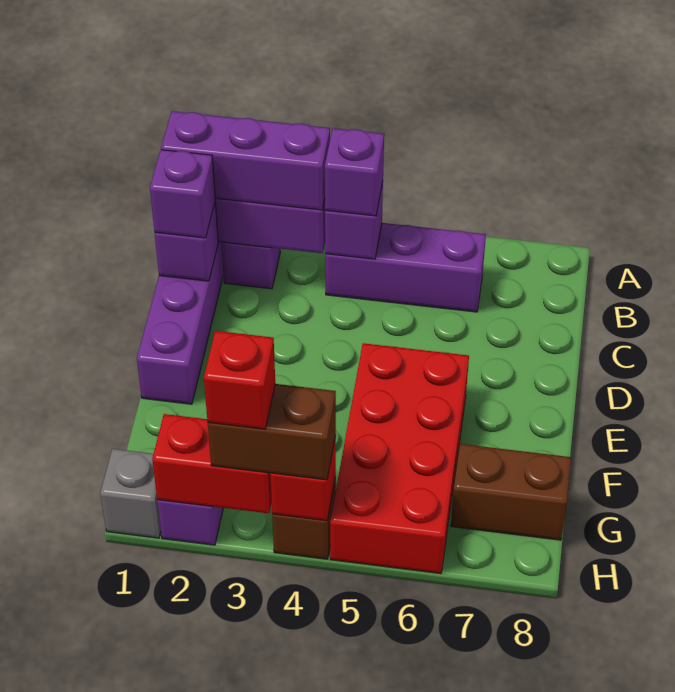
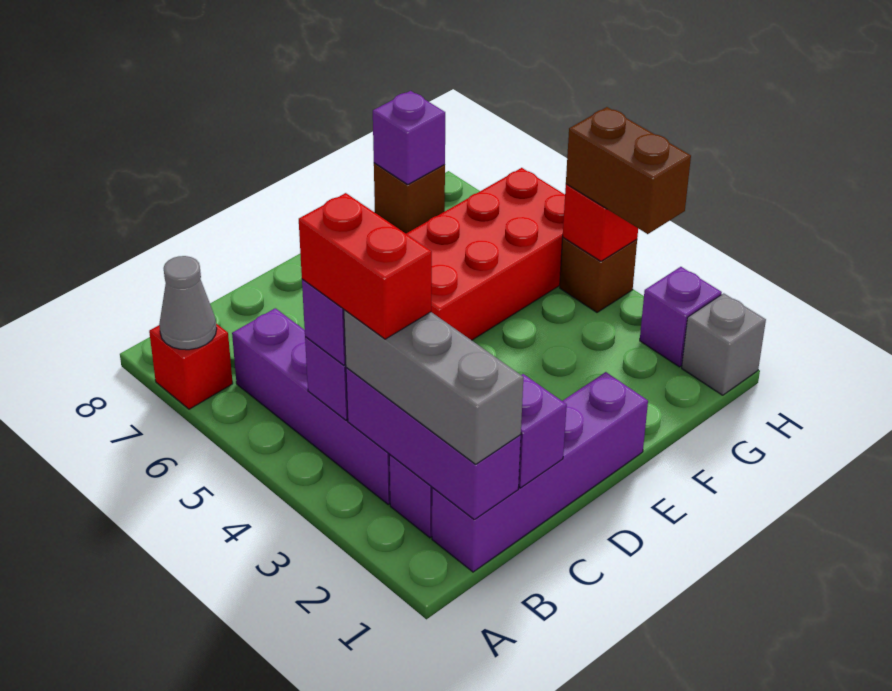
none -> grey 1x1 cone [159,256,217,350]
purple 1x3 brick [161,111,330,210] -> grey 1x3 brick [344,310,523,464]
purple 1x3 brick [325,223,486,312] -> purple 1x4 brick [232,308,390,504]
purple 1x1 brick [150,150,215,238] -> purple 1x1 brick moved to [373,91,445,184]
brown 1x2 brick [451,444,571,540] -> brown 1x1 brick [374,163,445,233]
red 1x2 brick [152,414,272,513] -> red 1x2 brick moved to [299,193,432,339]
red 1x1 brick [204,331,275,429] -> red 1x1 brick moved to [149,324,233,409]

